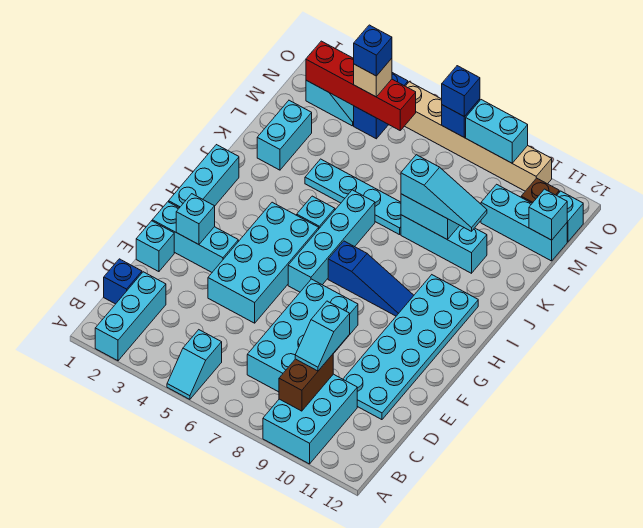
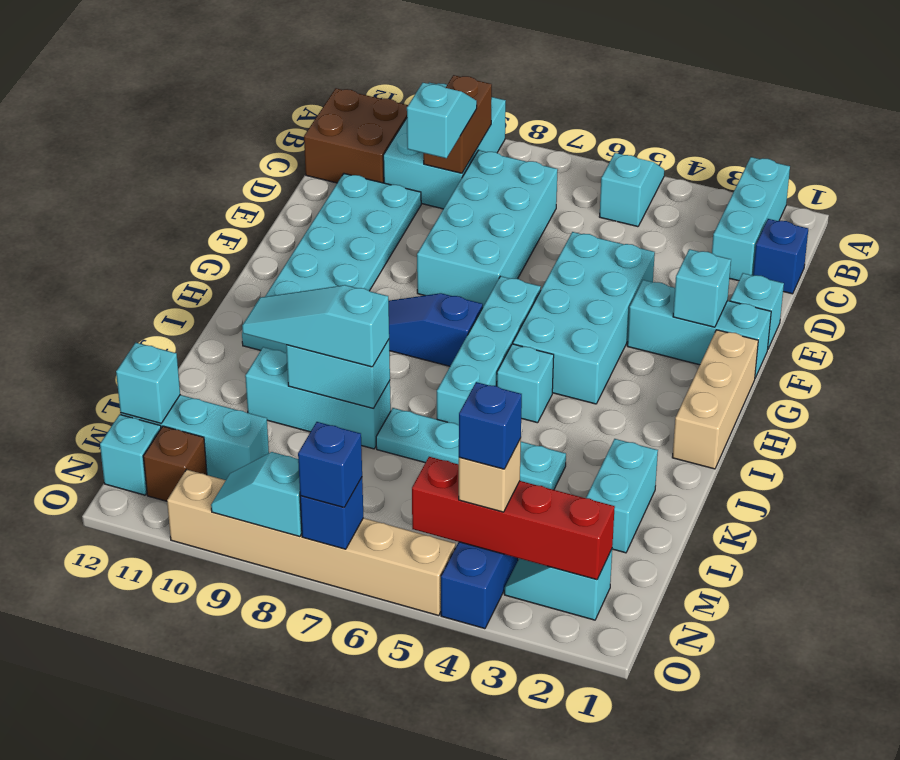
none -> brown 2x2 brick [304,88,408,183]
cyan 1x3 brick [169,145,239,208] -> tan 1x3 brick [672,330,758,469]
cyan 1x2 brick [466,100,528,163] -> cyan 1x2 slope [211,452,302,537]

